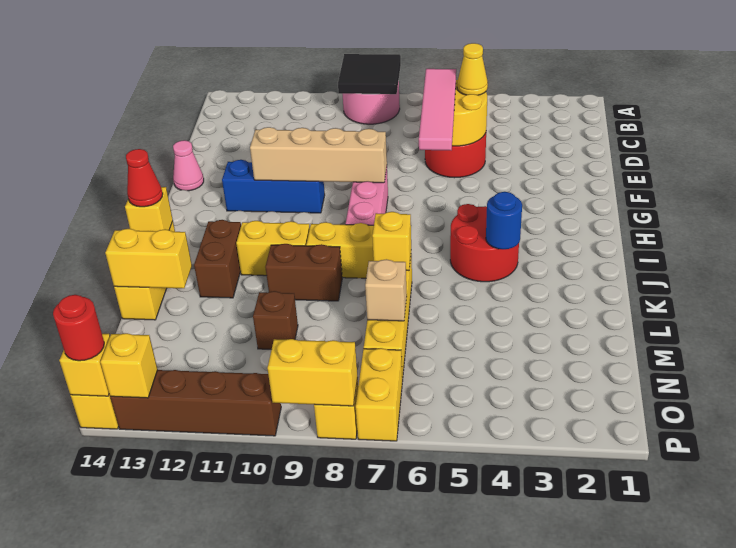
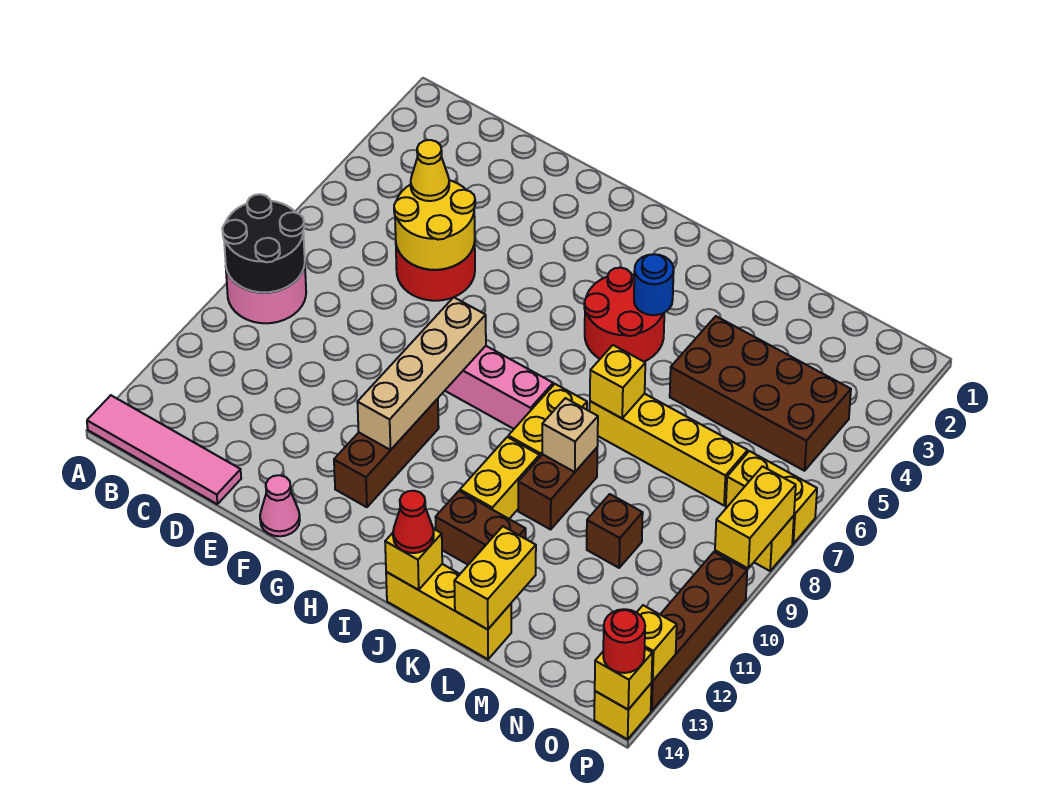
black 2x2 tile [338,54,401,94] -> black 2x2 round brick [222,194,305,293]
pink 1x4 tile [419,69,456,150] -> pink 1x4 tile moved to [87,395,241,504]
blue 1x3 brick [222,160,325,213] -> brown 1x3 brick [334,399,439,507]
none -> brown 2x4 brick [670,316,851,471]
tan 1x1 brick [365,259,407,321] -> tan 1x1 brick moved to [542,398,598,472]

